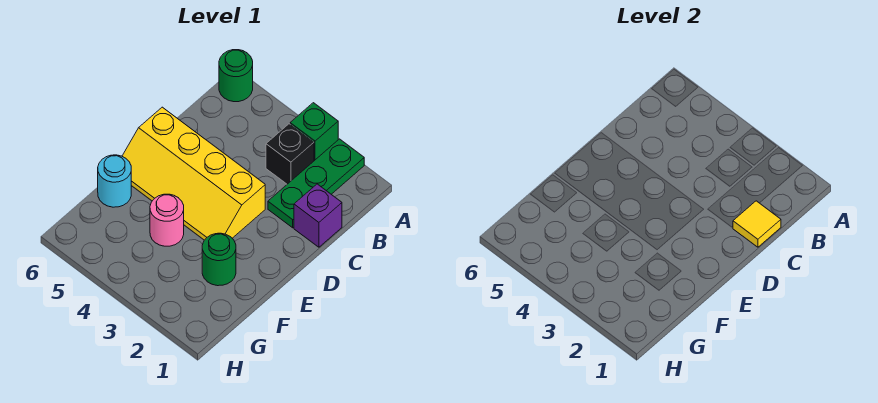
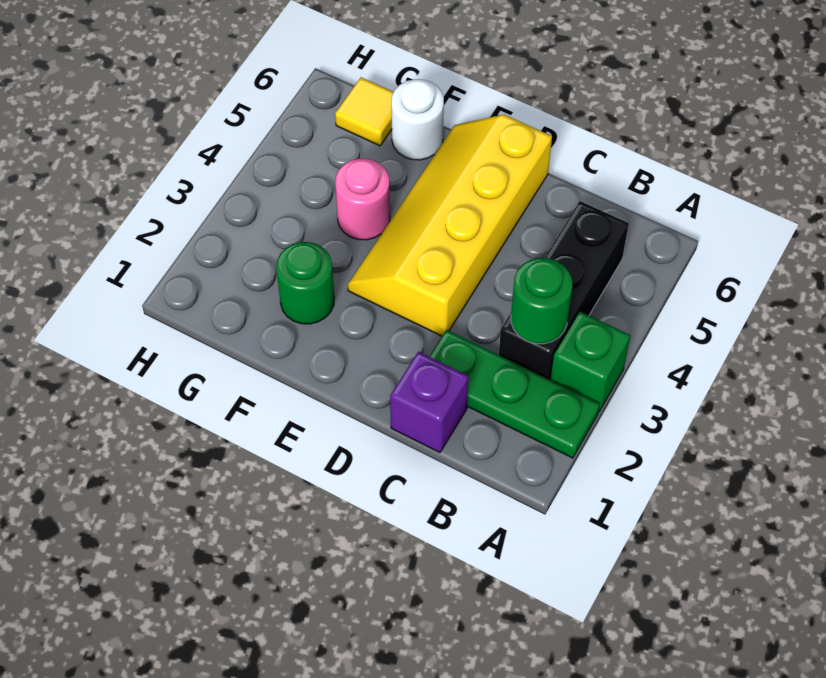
green 1x1 round brick [219,50,253,102] -> green 1x1 round brick moved to [511,258,572,344]
black 1x1 brick [266,124,314,184] -> black 1x3 brick [499,201,629,380]
yellow 1x1 tile [733,201,781,247] -> yellow 1x1 tile moved to [335,77,393,146]
cyan 1x1 round brick [98,155,131,207] -> white 1x1 round brick [391,79,444,160]

